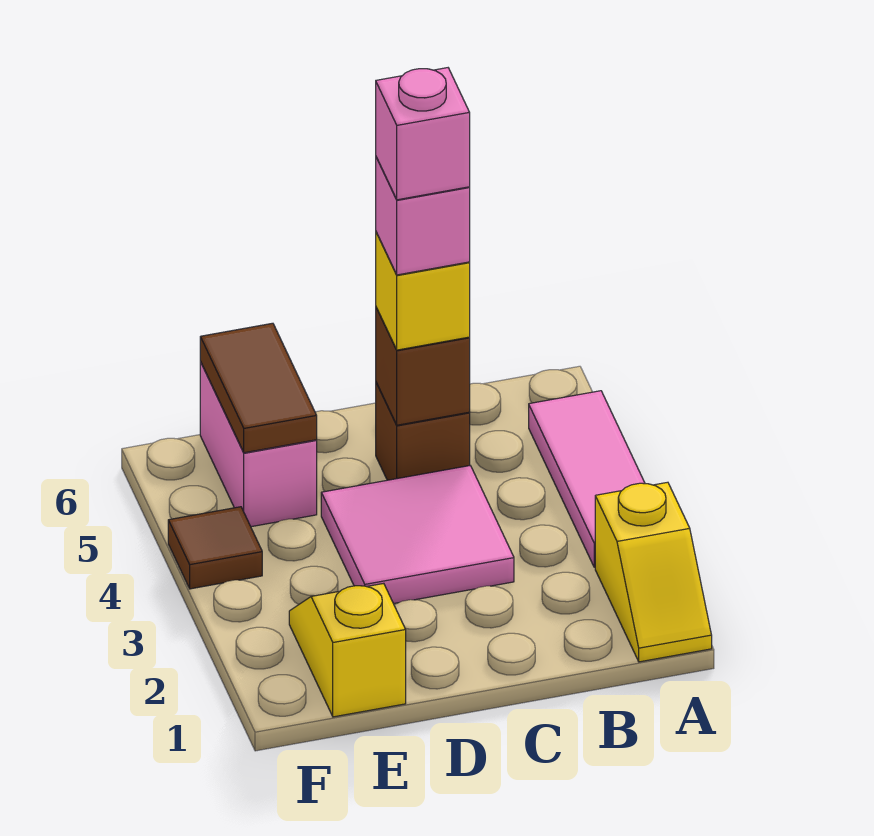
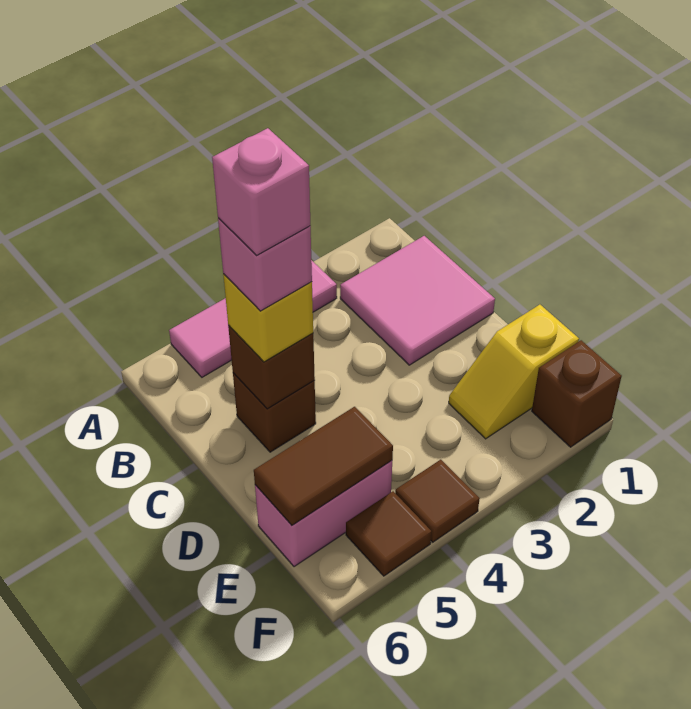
yellow 1x2 slope [595,482,712,662] -> none
pink 2x2 tile [321,466,514,604] -> pink 2x2 tile moved to [340,236,495,365]
none -> brown 1x1 brick [532,340,622,447]
none -> brown 1x1 tile [346,491,432,576]

